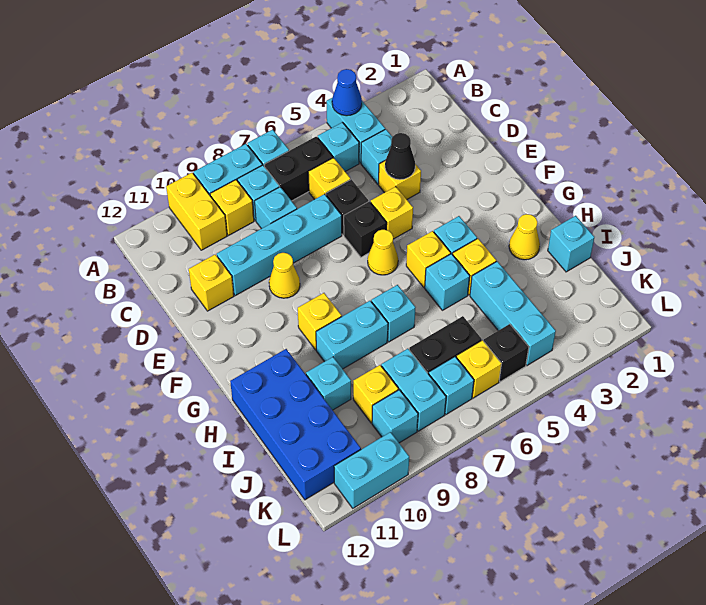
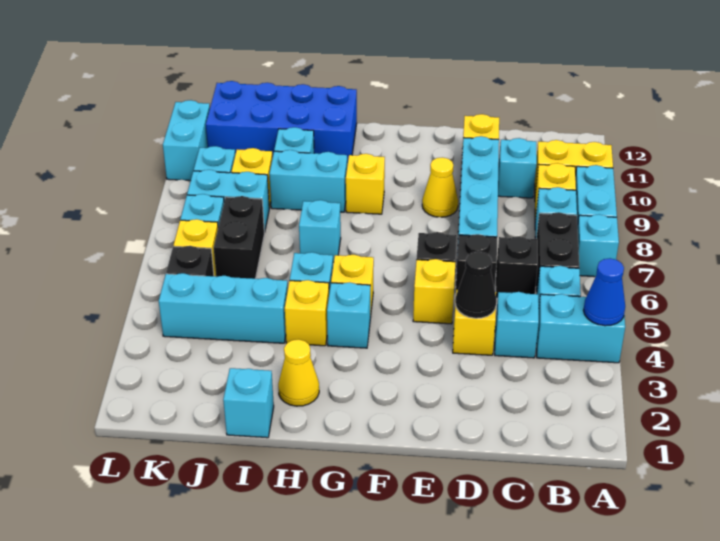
yellow 1x1 brick [308,158,350,200] -> black 1x1 brick [496,236,538,298]
cyan 1x1 brick [255,187,297,229] -> cyan 1x1 brick moved to [498,138,537,198]
yellow 1x1 cone [368,230,398,275] -> none
cyan 1x2 brick [316,301,388,369] -> cyan 1x2 brick turned to [269,150,347,212]

